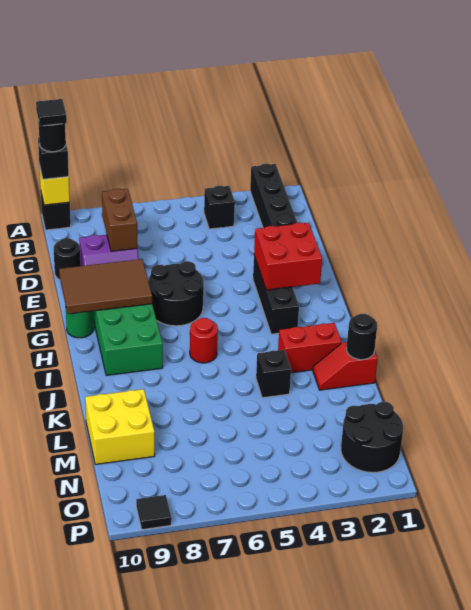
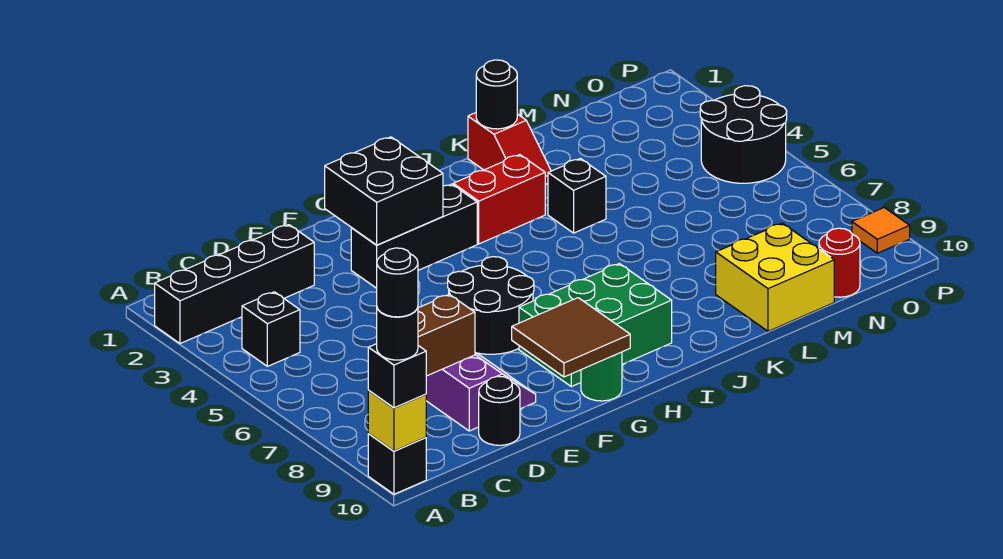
black 1x1 tile [36,99,67,126] -> black 1x1 round brick [377,248,418,317]
red 2x2 brick [254,223,322,290] -> black 2x2 brick [325,137,443,245]
brown 2x3 tile [59,259,152,314] -> brown 2x2 tile [512,298,630,377]
red 1x1 round brick [190,318,218,363] -> red 1x1 round brick moved to [819,228,860,297]
red 1x2 brick [278,323,342,373] -> red 1x2 brick turned to [453,155,545,244]
black 2x2 round brick [341,402,403,473] -> black 2x2 round brick moved to [700,86,787,183]
black 1x1 tile [136,495,172,530] -> orange 1x1 tile [852,208,910,253]

